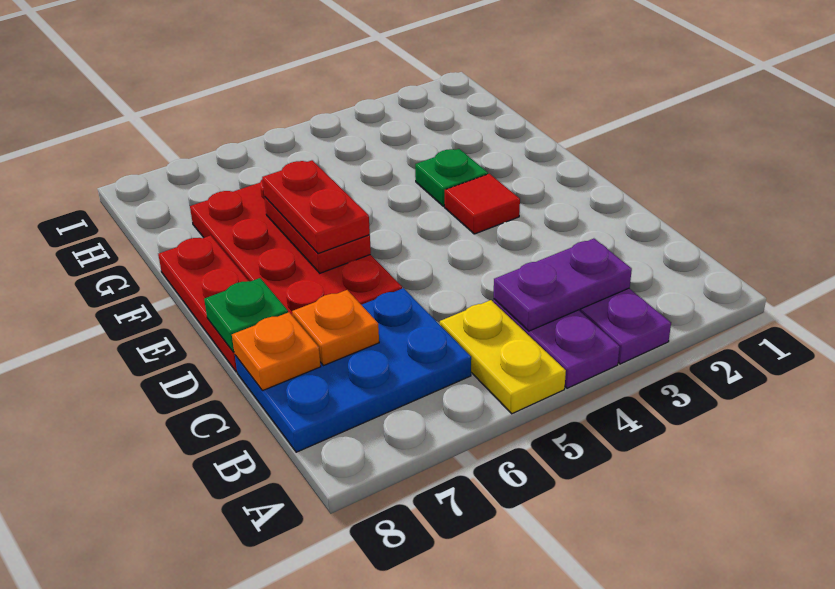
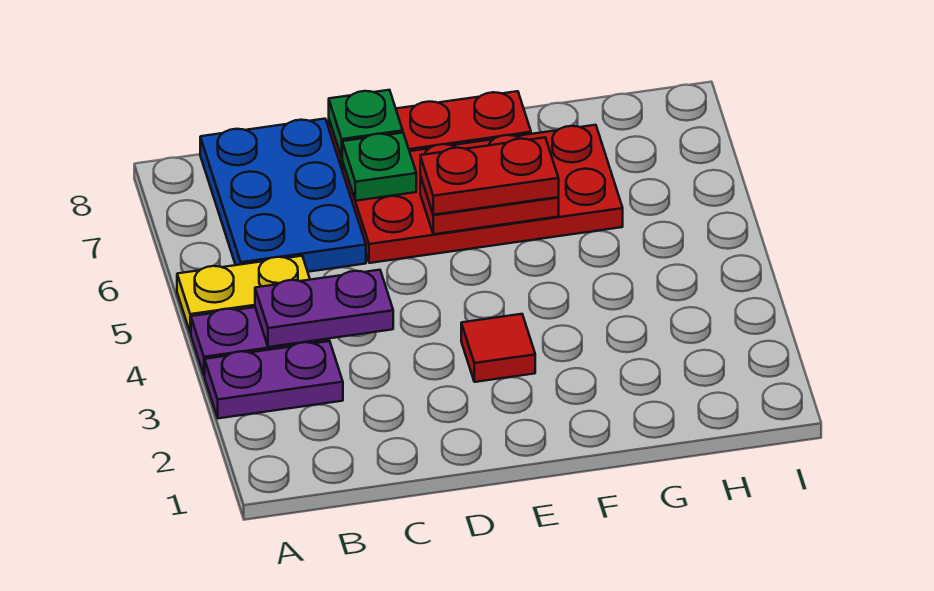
purple 1x2 plate [494,239,632,331] -> purple 1x2 plate turned to [255,270,393,347]
orange 1x1 plate [292,290,379,366] -> none
orange 1x1 plate [232,312,321,391] -> none
green 1x1 plate [415,149,488,206] -> green 1x1 plate moved to [342,133,416,201]

